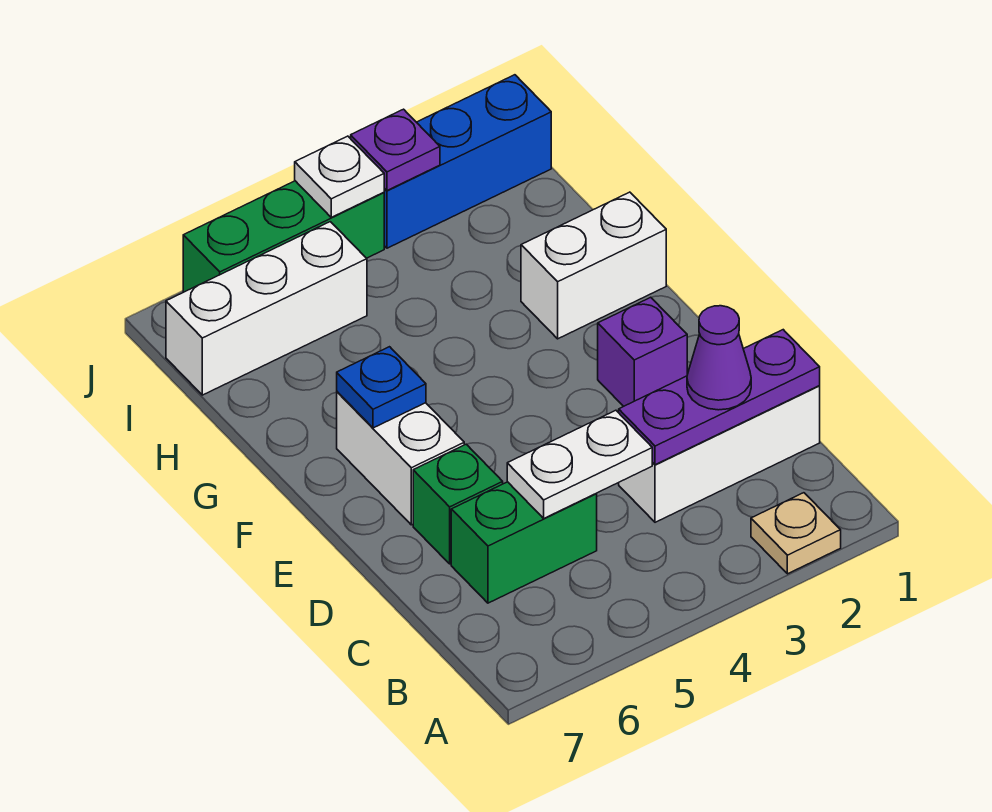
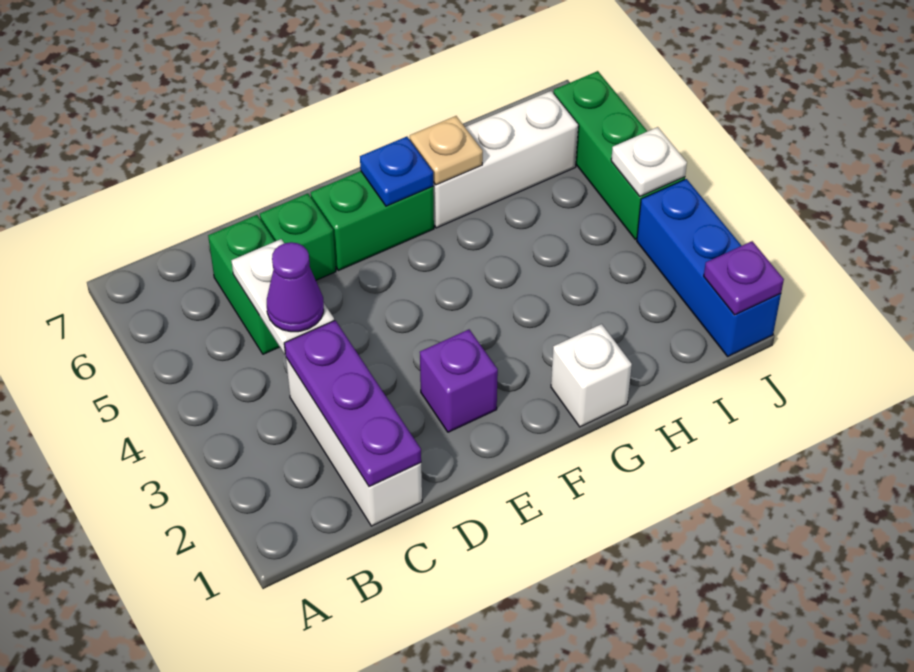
tan 1x1 plate [751,493,841,574] -> tan 1x1 plate moved to [410,116,483,185]
purple 1x1 cone [687,306,751,410] -> purple 1x1 cone moved to [267,242,324,332]
white 1x2 brick [337,392,464,525] -> green 1x2 brick [311,171,434,271]
white 1x2 brick [521,192,666,339] -> white 1x1 brick [551,324,632,427]
white 1x3 brick [166,222,367,395] -> white 1x3 brick turned to [433,91,578,228]
purple 1x1 plate [351,109,440,190] -> purple 1x1 plate moved to [704,241,784,315]

